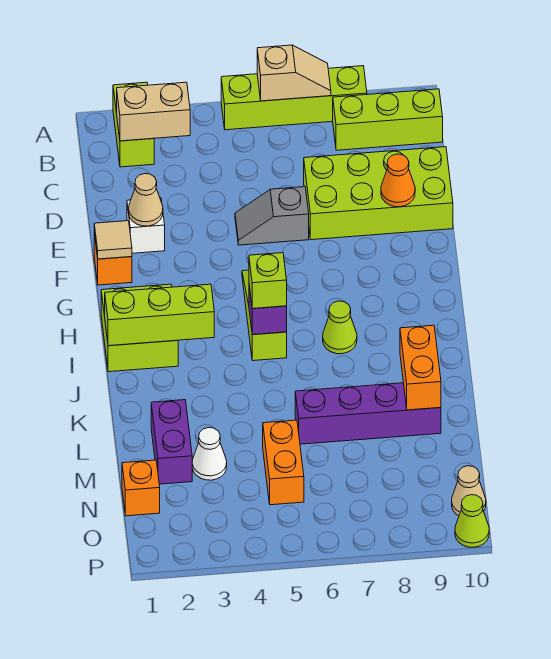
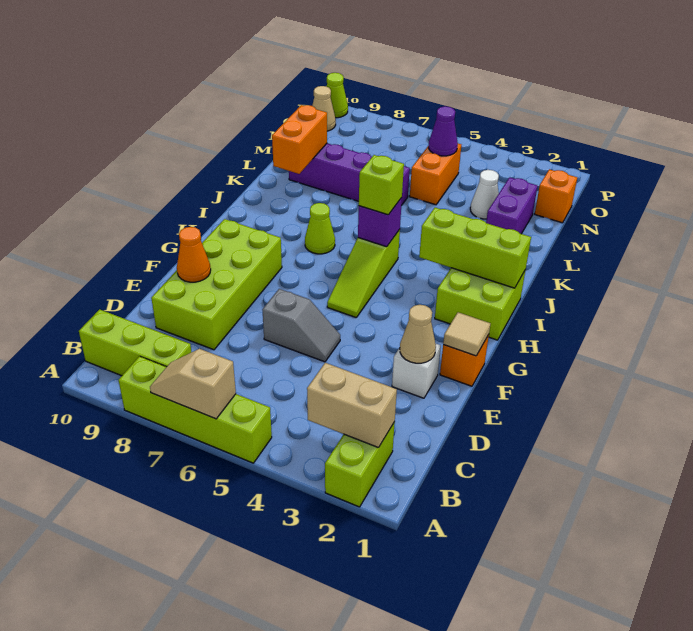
lime 2x4 brick [304,147,453,240] -> lime 2x4 brick turned to [151,219,282,350]
none -> purple 1x1 cone [429,106,458,156]

